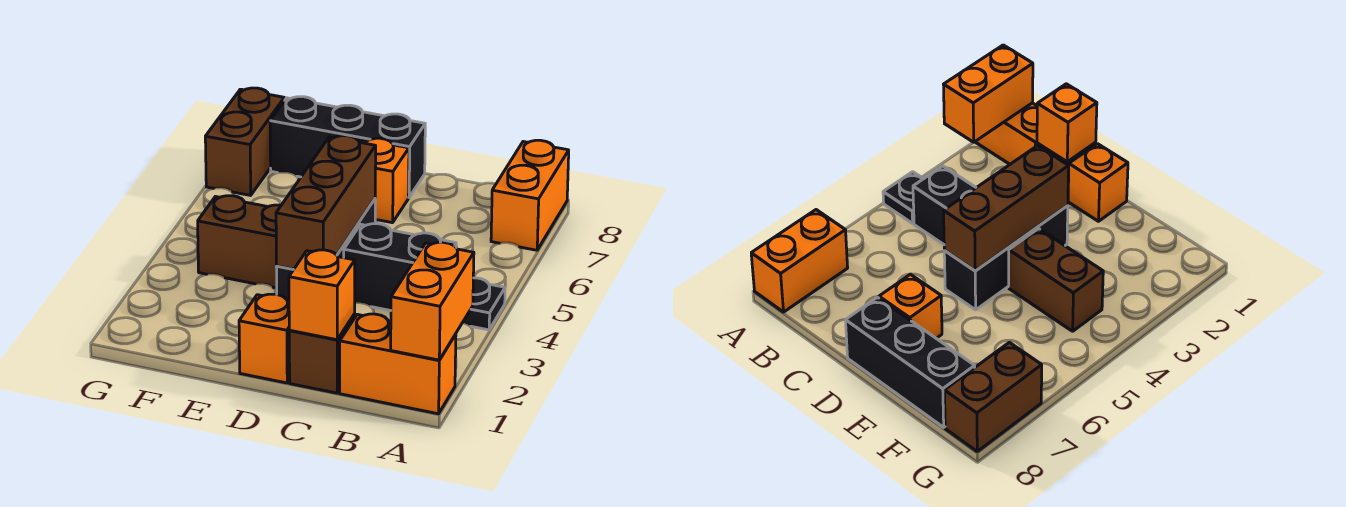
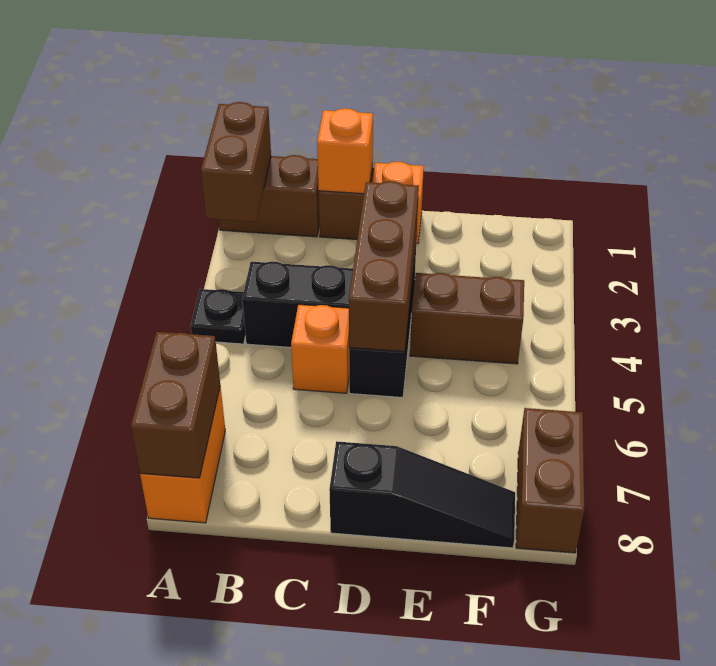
orange 1x2 brick [340,314,456,414] -> brown 1x2 brick [219,155,319,237]
orange 1x2 brick [391,242,474,360] -> brown 1x2 brick [201,102,271,222]
none -> brown 1x2 brick [131,332,220,478]
orange 1x1 brick [362,138,409,223] -> orange 1x1 brick moved to [291,304,349,393]
black 1x3 brick [270,97,425,197] -> black 1x3 slope [329,441,515,548]

